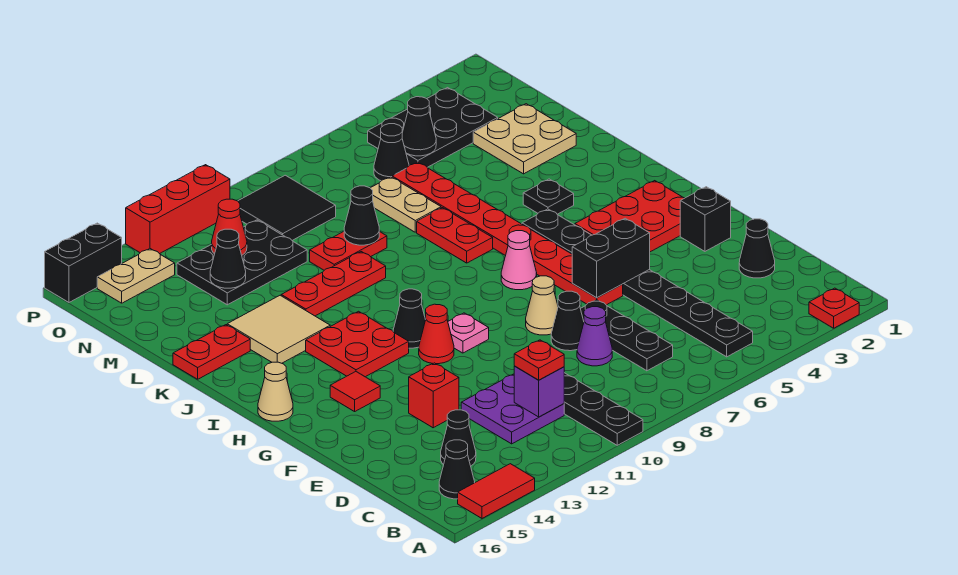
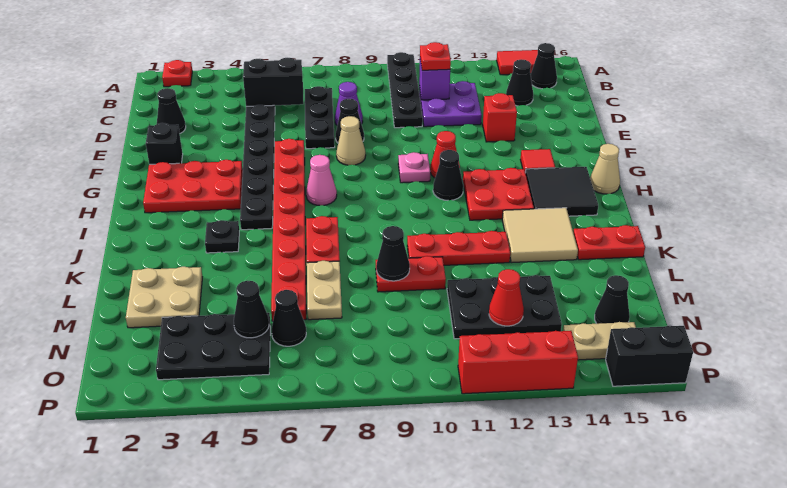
black 1x2 brick [572,218,650,298] -> black 1x2 brick moved to [243,58,303,106]
black 1x1 cone [210,229,246,288] -> black 1x1 cone moved to [595,275,630,324]
black 2x2 tile [238,175,336,240] -> black 2x2 tile moved to [525,167,598,216]

